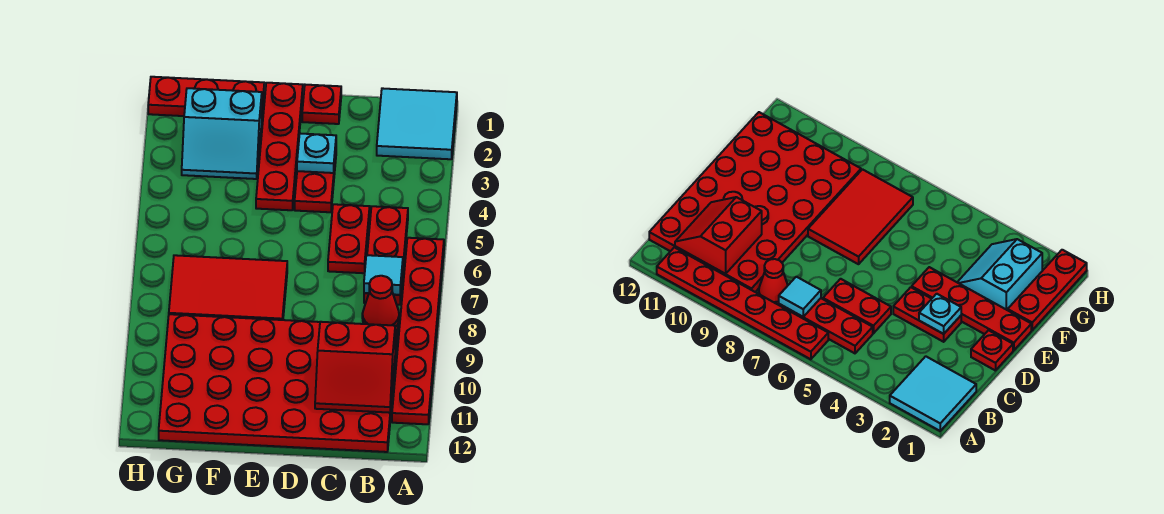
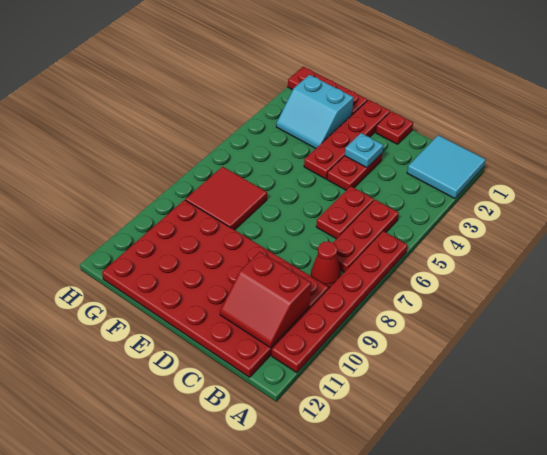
cyan 1x1 tile [364,255,403,295] -> none
red 2x3 tile [169,255,287,320] -> red 2x2 tile [185,167,267,230]

